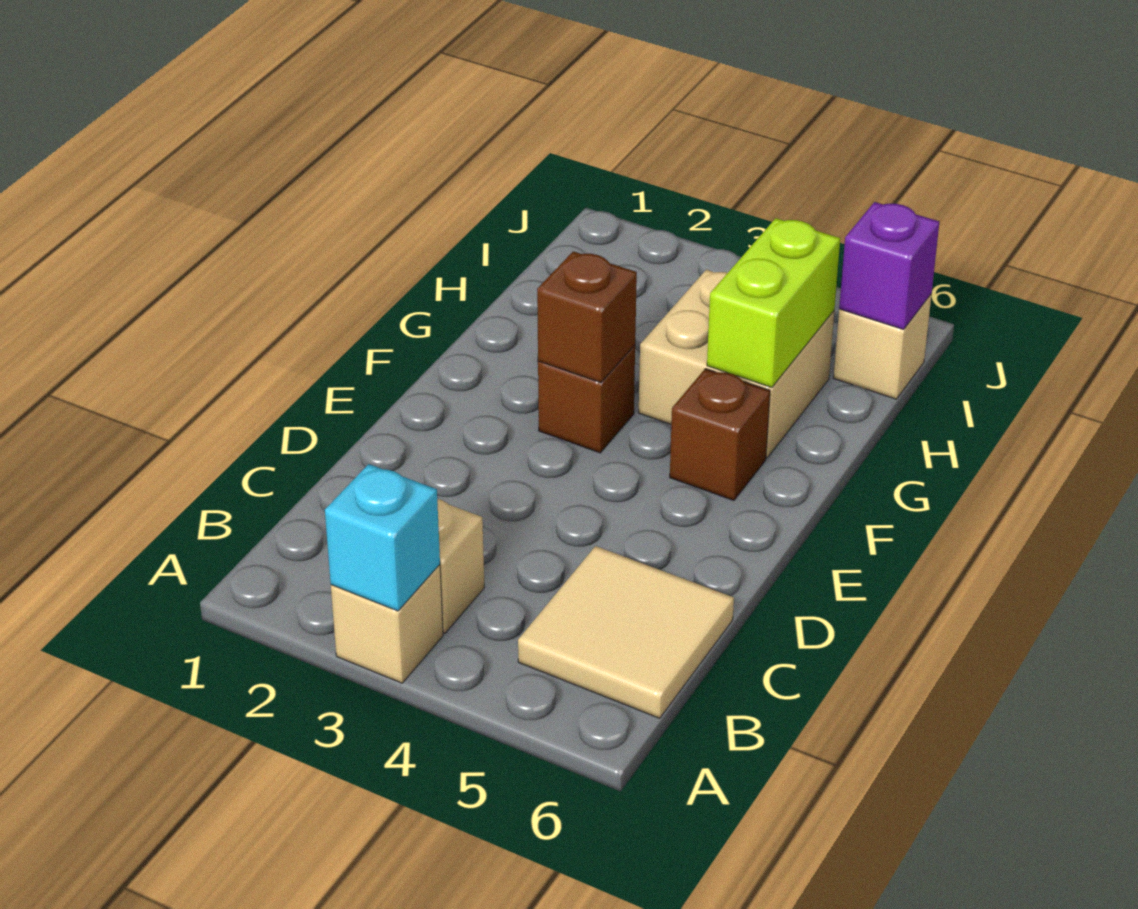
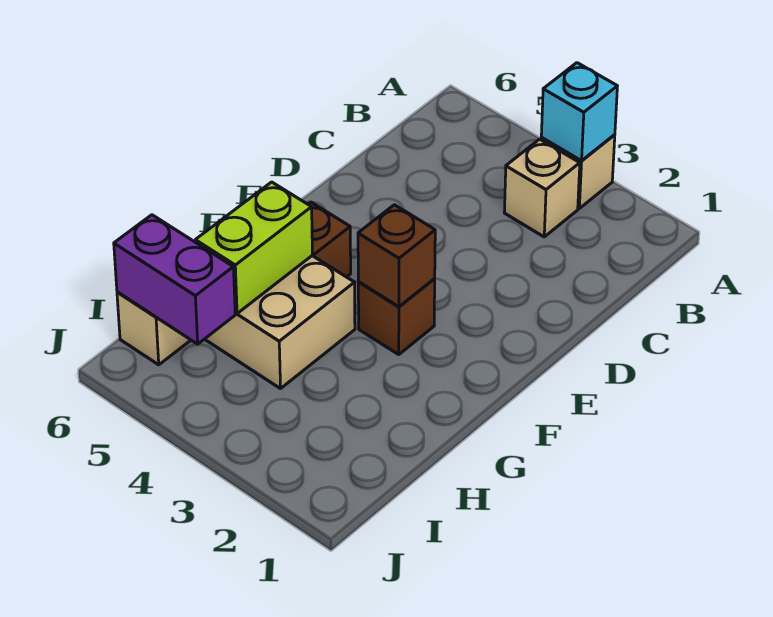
tan 2x2 tile [518,546,734,718] -> none
purple 1x1 brick [839,202,939,329] -> purple 1x2 brick [114,215,235,344]

